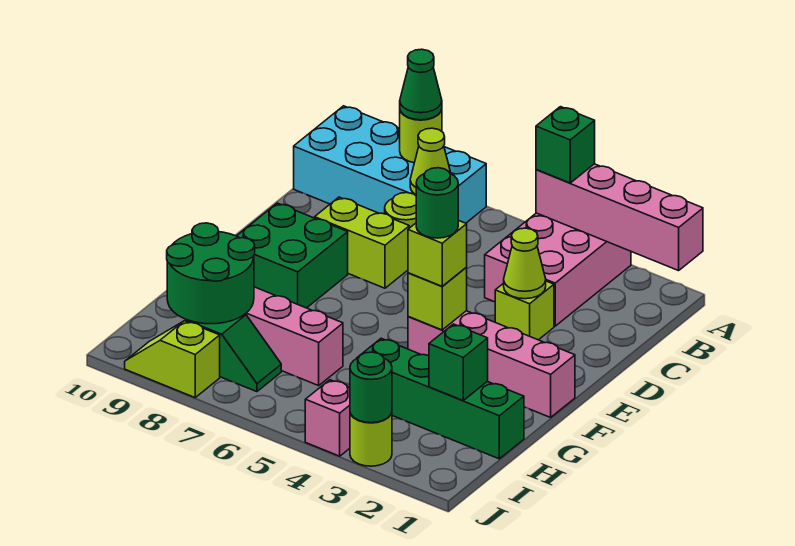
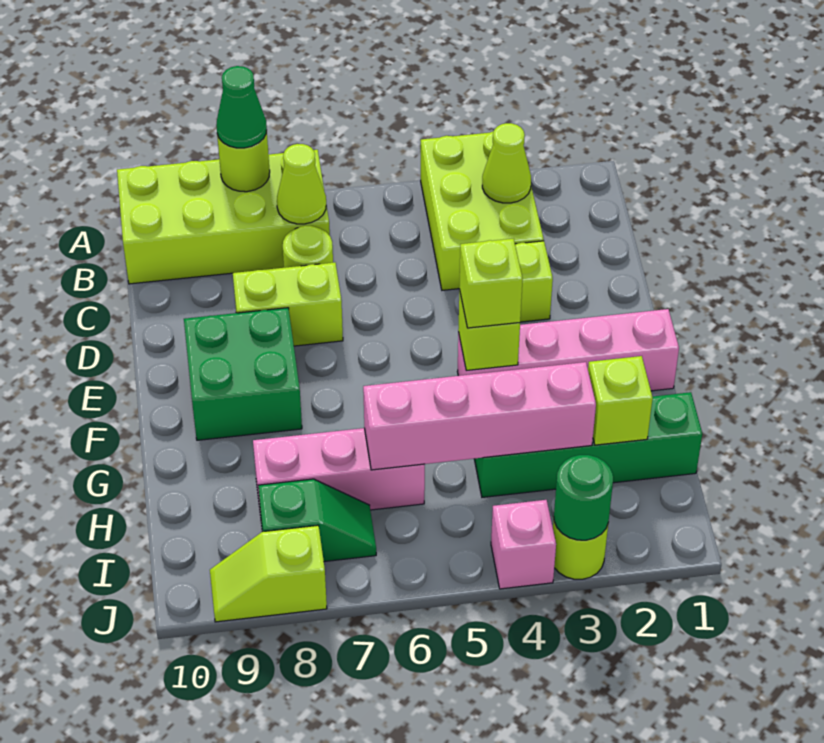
pink 1x4 brick [536,164,703,271] -> pink 1x4 brick moved to [363,362,596,470]
pink 2x3 brick [485,213,631,326] -> lime 2x3 brick [421,131,544,290]
green 1x1 brick [536,107,595,183] -> none
cyan 2x4 brick [294,106,486,223] -> lime 2x4 brick [117,150,330,284]
lime 1x1 cone [504,228,546,299] -> lime 1x1 cone moved to [482,123,531,203]
green 1x1 round brick [416,168,458,238] -> none
green 1x1 brick [429,324,488,400] -> lime 1x1 brick [588,356,653,445]
green 2x2 round brick [167,223,255,324] -> none

